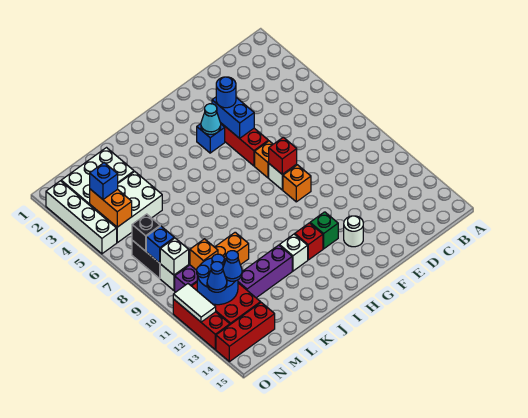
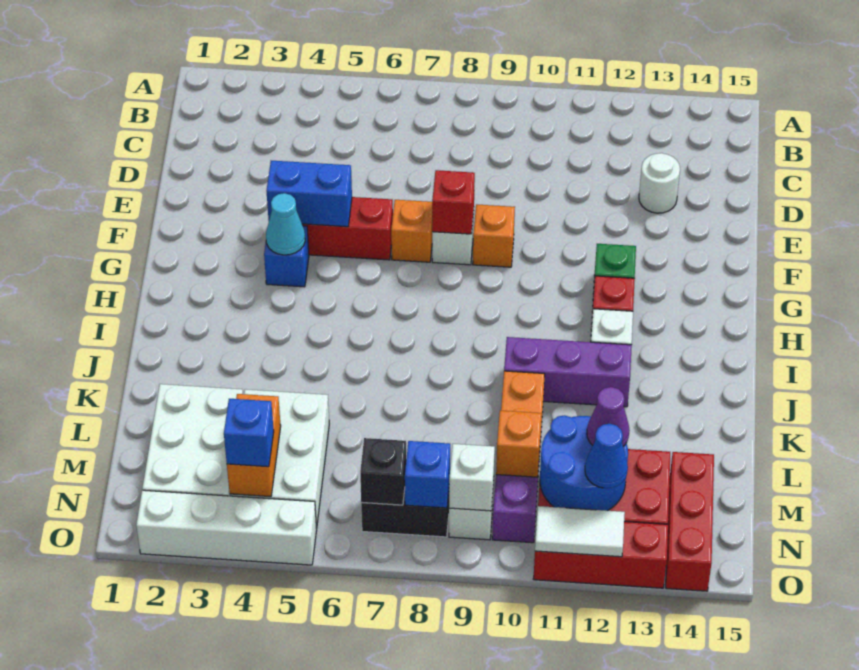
blue 1x1 round brick [216,77,236,108] -> none
white 1x1 round brick [344,216,363,247] -> white 1x1 round brick moved to [639,153,680,213]
purple 1x3 brick [238,245,292,298] -> purple 1x3 brick turned to [504,337,632,407]
blue 1x1 cone [223,251,242,281] -> purple 1x1 cone [587,387,630,446]
orange 1x2 brick [90,189,132,227] -> orange 1x2 brick turned to [227,394,281,497]

